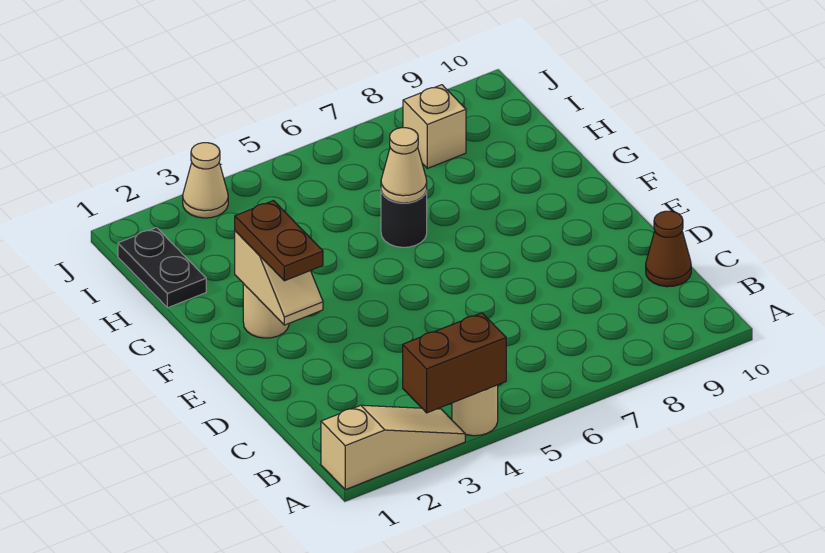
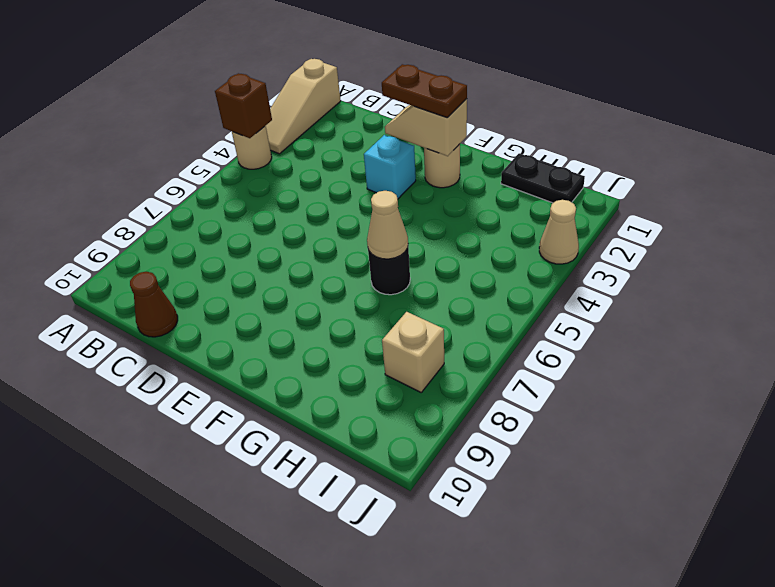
brown 1x2 brick [403,313,506,413] -> brown 1x1 brick [215,73,272,138]
none -> cyan 1x1 brick [364,135,416,199]

